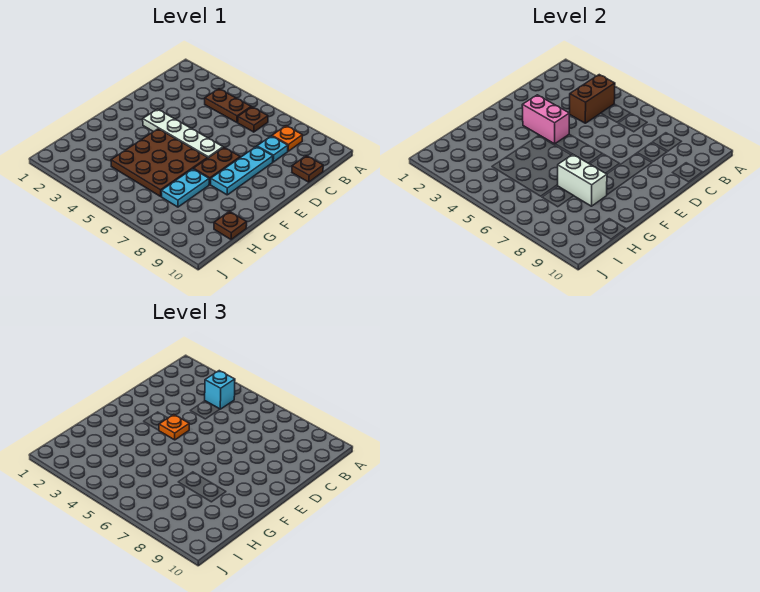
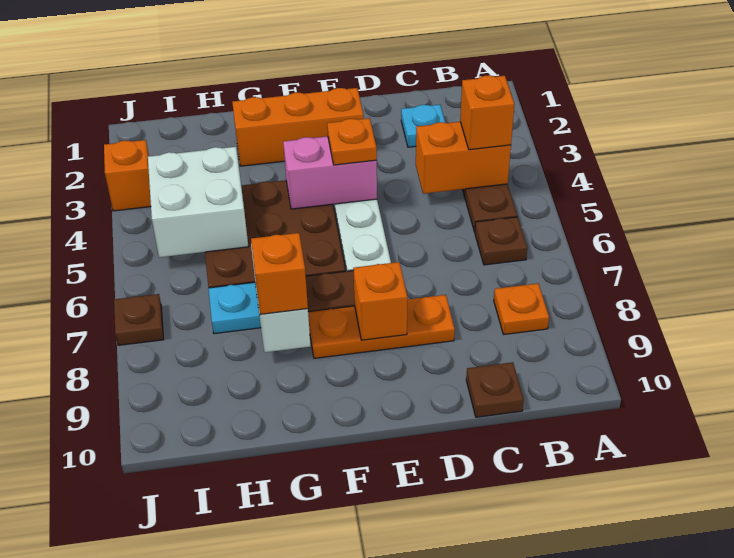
brown 1x2 brick [570,75,615,123] -> orange 1x2 brick [416,122,511,194]
cyan 1x1 brick [205,371,235,409] -> orange 1x1 brick [460,76,515,150]
cyan 1x1 plate [257,136,288,162] -> cyan 1x1 plate moved to [401,105,445,147]
cyan 1x3 plate [211,147,273,195] -> orange 1x3 plate [308,295,455,358]
none -> orange 1x3 brick [232,88,364,166]
pink 1x2 brick [522,95,569,144] -> pink 1x2 brick turned to [283,136,377,209]
none -> orange 1x1 brick [353,262,407,340]
none -> orange 1x1 brick [251,233,308,314]
none -> white 2x2 brick [148,147,248,257]
brown 1x1 plate [214,211,247,240] -> brown 1x1 plate moved to [114,294,164,345]
none -> orange 1x1 brick [104,140,151,211]

